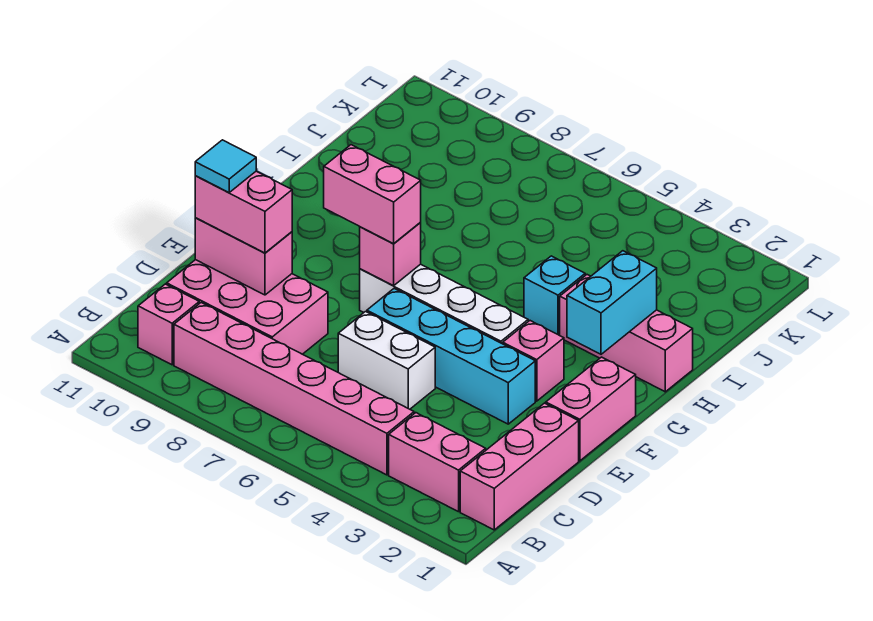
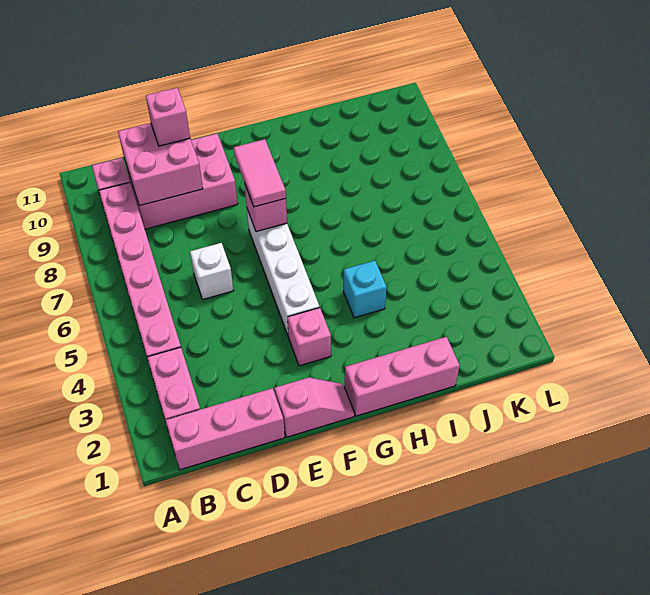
pink 2x3 brick [167,260,328,354] -> pink 2x3 brick turned to [125,134,238,229]
white 1x2 brick [338,312,435,409] -> white 1x1 brick [190,243,234,300]
pink 1x2 brick [195,218,292,295] -> pink 2x2 brick [118,123,203,206]
pink 1x2 brick [195,171,292,253] -> pink 1x1 brick [146,88,190,146]
cyan 1x1 tile [195,140,256,192] -> none
pink 1x2 brick [546,357,636,461] -> pink 1x2 slope [275,377,354,437]
cyan 1x4 brick [367,289,535,424] -> none
pink 1x2 brick [324,145,421,244] -> pink 1x2 tile [234,139,286,207]
cyan 1x2 brick [567,251,657,354] -> none
pink 1x3 brick [560,275,693,392] -> pink 1x3 brick turned to [345,337,460,416]

